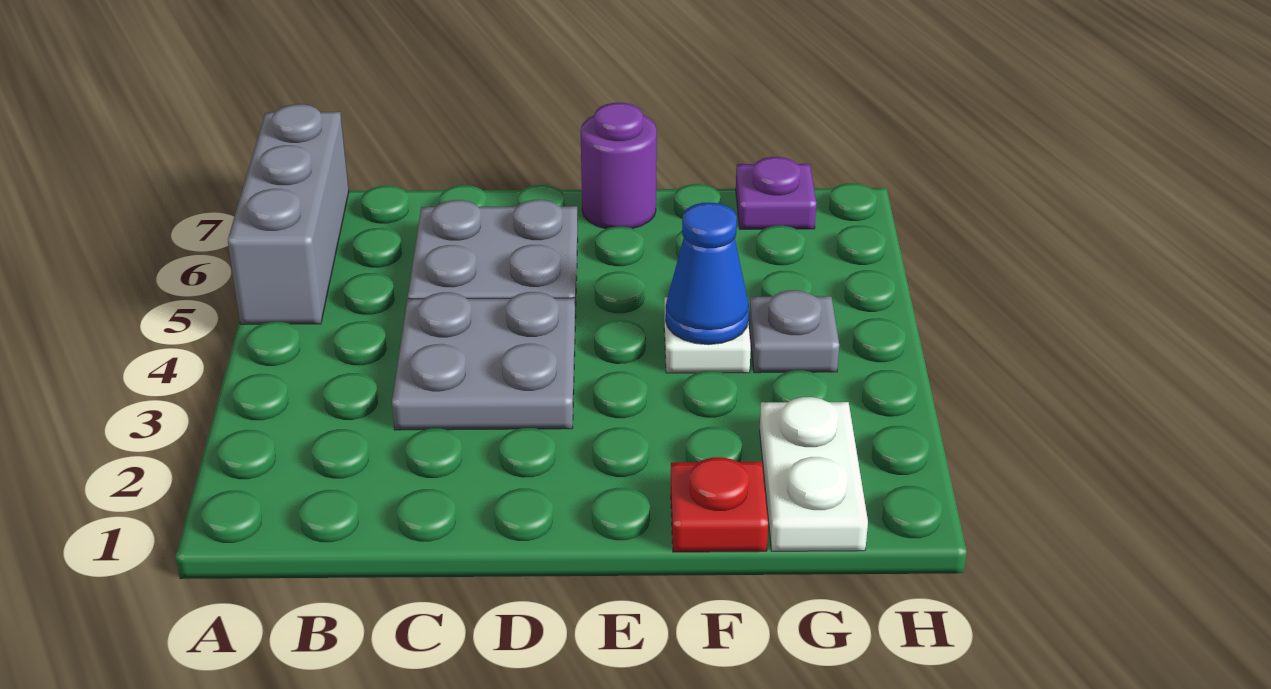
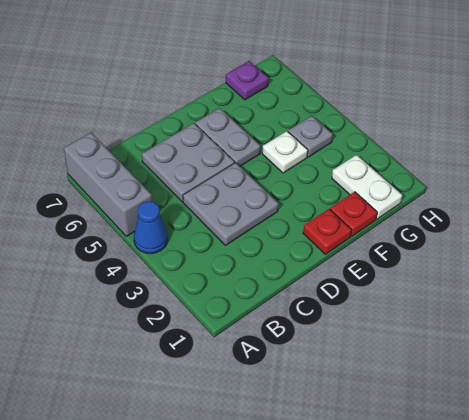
none -> red 1x1 plate [303,209,351,254]
none -> grey 1x2 plate [195,108,260,166]
purple 1x1 round brick [581,103,657,229] -> none
blue 1x1 cone [665,203,749,345] -> blue 1x1 cone moved to [134,201,168,254]

